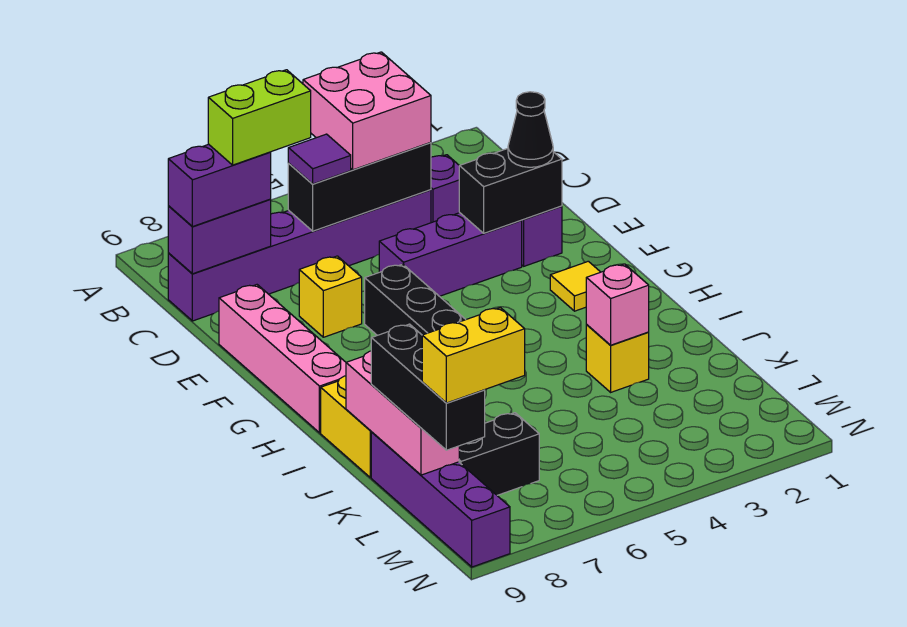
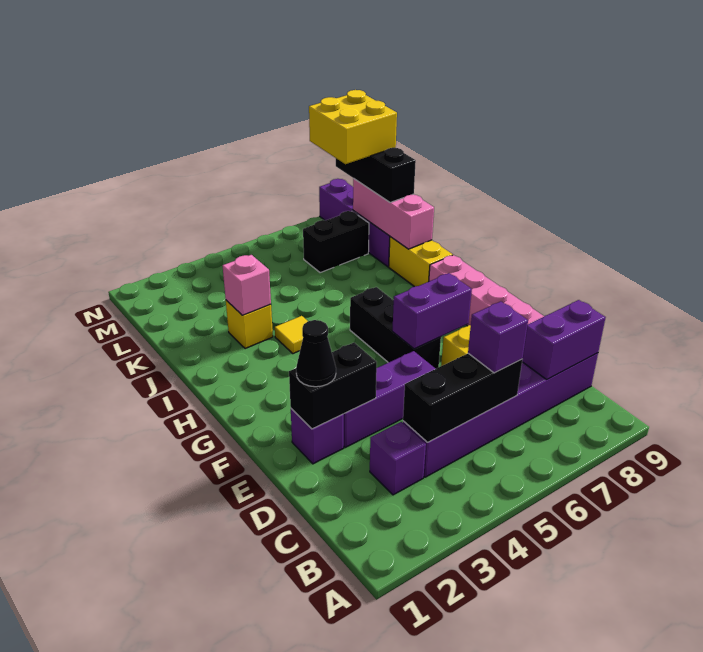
pink 2x2 brick [303,52,431,170] -> none
purple 1x1 tile [288,134,351,184] -> purple 1x1 brick [468,301,528,373]
lime 1x2 brick [208,70,311,165] -> none
purple 1x2 brick [168,144,271,227] -> purple 1x2 brick moved to [392,273,472,349]
yellow 1x1 tile [550,261,600,311] -> yellow 1x1 tile moved to [275,316,308,354]
yellow 1x2 brick [422,308,525,403] -> yellow 2x2 brick [309,90,397,164]

